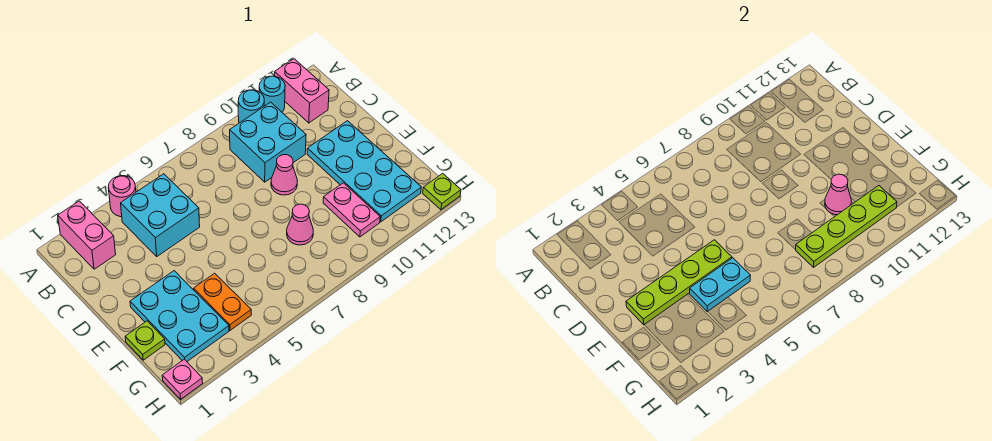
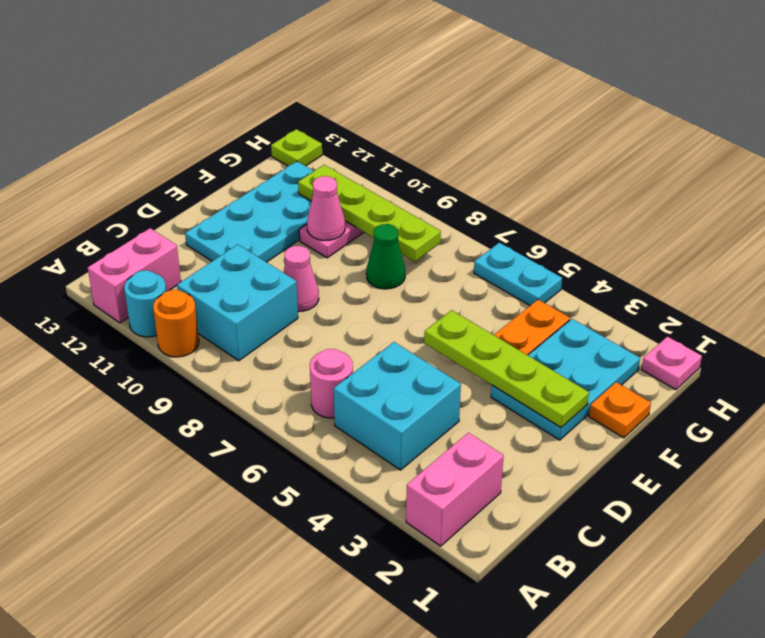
pink 1x1 round brick [108,176,136,217] -> pink 1x1 round brick moved to [310,349,353,418]
cyan 1x1 round brick [238,90,264,123] -> orange 1x1 round brick [153,290,199,357]
lime 1x1 plate [125,321,165,360] -> orange 1x1 plate [589,382,651,438]
cyan 1x2 plate [690,258,750,312] -> cyan 1x2 plate moved to [474,243,562,305]
pink 1x1 cone [287,204,313,245] -> green 1x1 cone [366,224,405,289]

